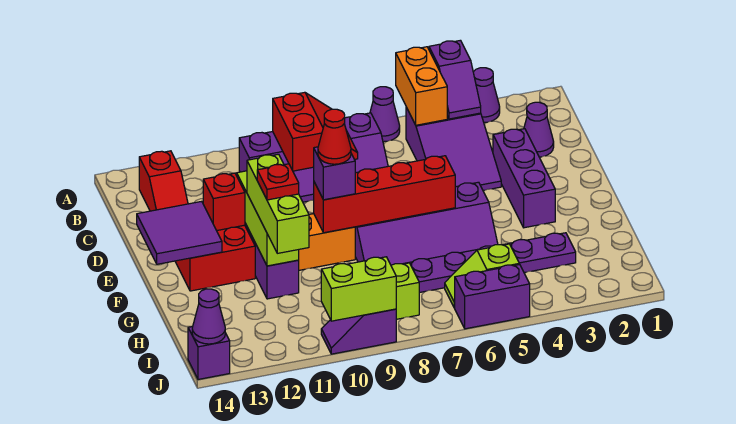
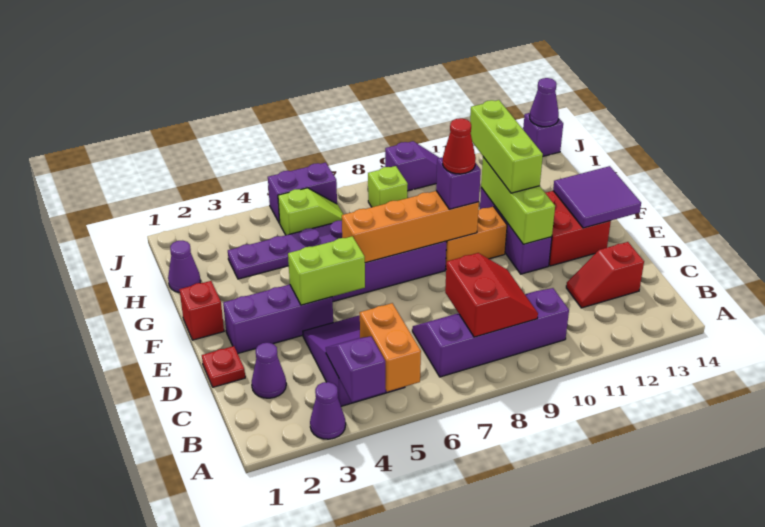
purple 1x1 cone [370,87,400,142] -> purple 1x1 cone moved to [168,241,201,293]
red 2x2 slope [273,92,358,171] -> red 2x2 slope turned to [445,253,538,337]
red 1x2 slope [139,151,188,211] -> red 1x2 slope turned to [566,242,644,308]
purple 1x3 brick [493,129,555,228] -> purple 1x3 brick turned to [223,284,333,353]
red 1x1 brick [203,173,245,231] -> red 1x1 brick moved to [179,281,224,340]
red 1x4 brick [314,156,455,233] -> orange 1x4 brick [342,191,479,263]
red 1x1 plate [257,164,299,200] -> red 1x1 plate moved to [202,346,245,387]
lime 1x2 brick [321,257,396,321] -> lime 1x2 brick moved to [288,236,365,305]

